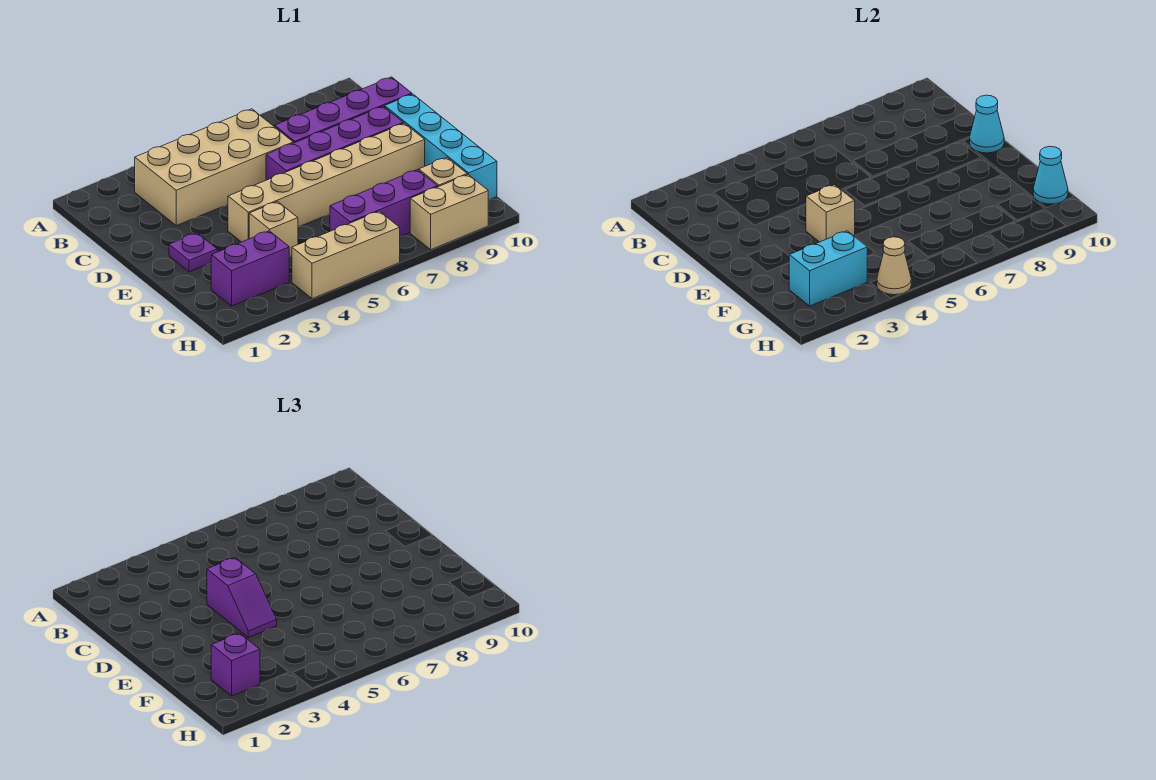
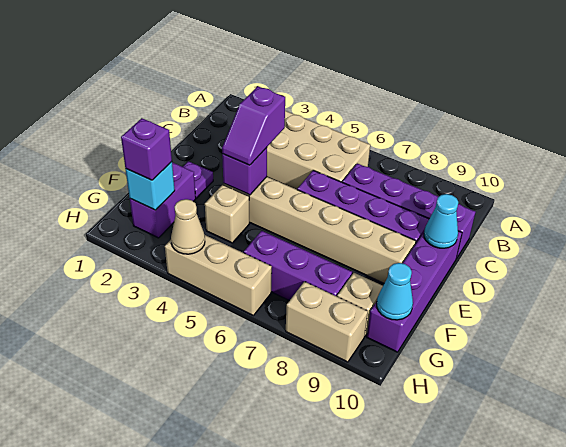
cyan 1x4 brick [385,94,497,200] -> purple 1x4 brick [367,231,462,352]
tan 1x1 brick [806,185,855,242] -> purple 1x1 brick [222,148,267,195]
purple 1x2 brick [211,231,289,306] -> purple 1x2 brick turned to [130,162,196,238]
cyan 1x2 brick [789,231,867,306] -> cyan 1x1 brick [126,162,175,210]

